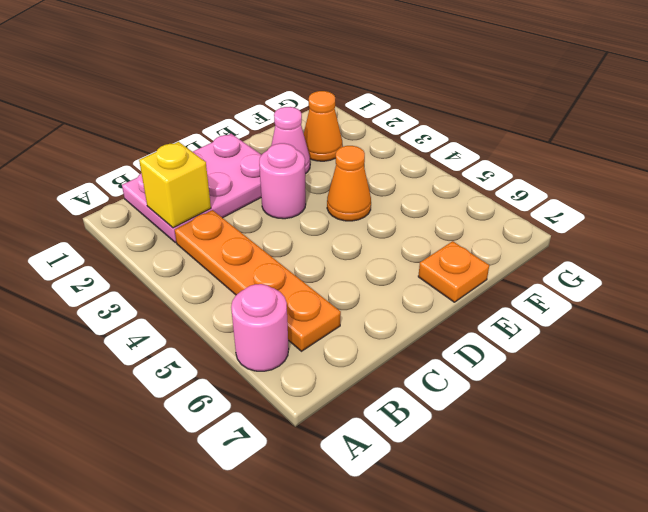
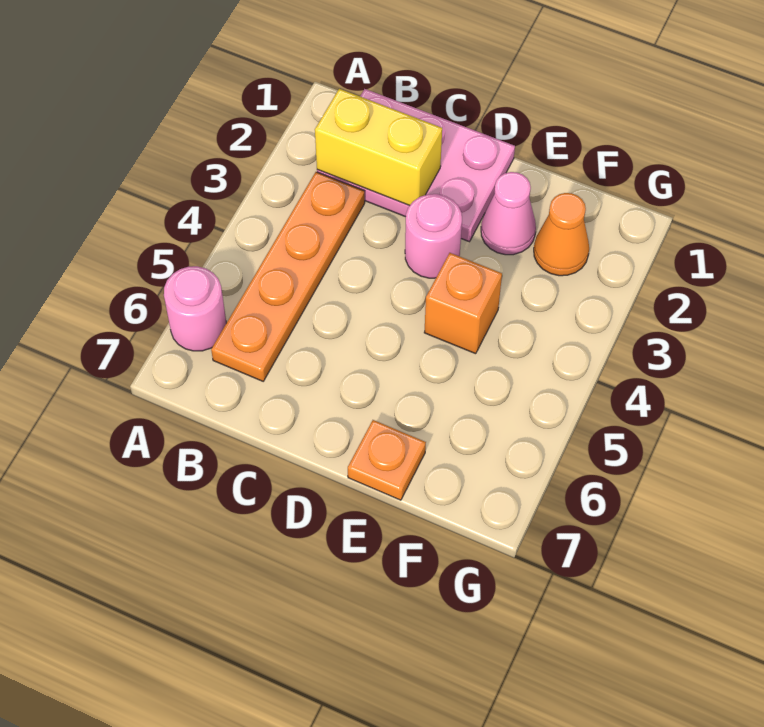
yellow 1x1 brick [139,142,211,228] -> yellow 1x2 brick [315,89,442,206]
orange 1x1 cone [327,146,371,221] -> orange 1x1 brick [424,253,502,354]

